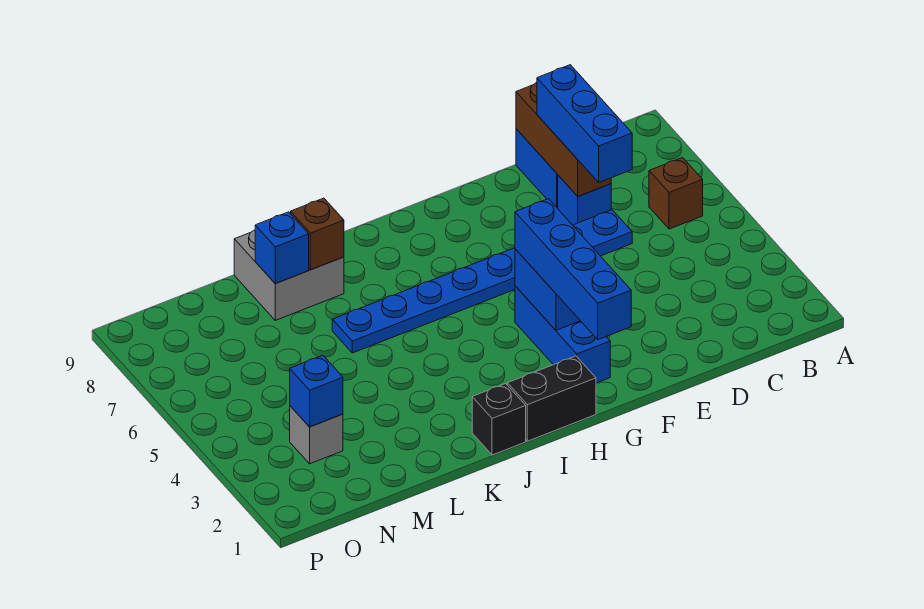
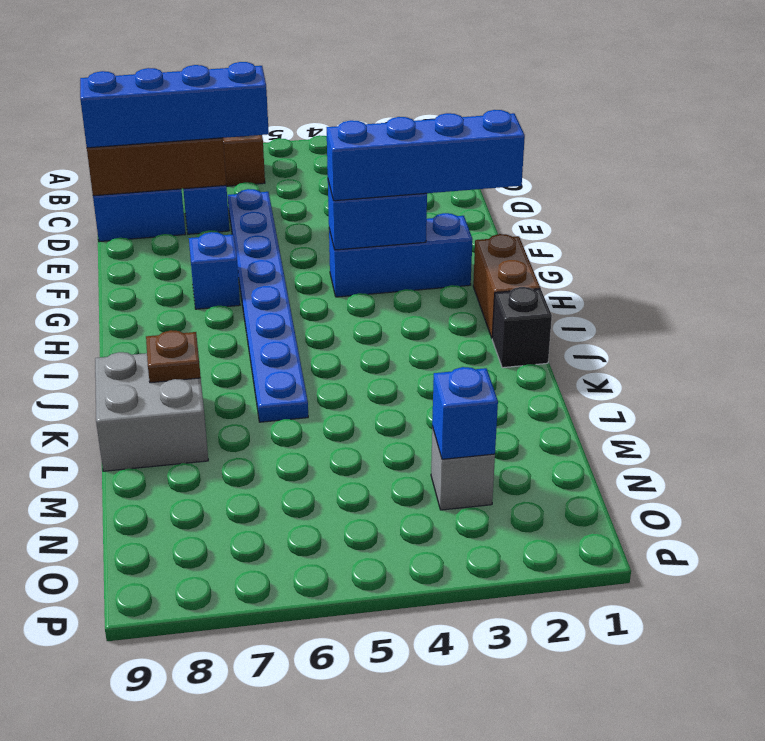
blue 1x3 brick [537,65,632,182] -> blue 1x4 brick [80,62,269,148]
black 1x2 brick [507,356,596,441] -> brown 1x2 brick [473,234,540,338]
brown 1x1 brick [291,198,344,270] -> brown 1x1 plate [146,330,201,383]
blue 1x1 brick [255,212,309,284] -> blue 1x1 brick moved to [189,232,240,309]

